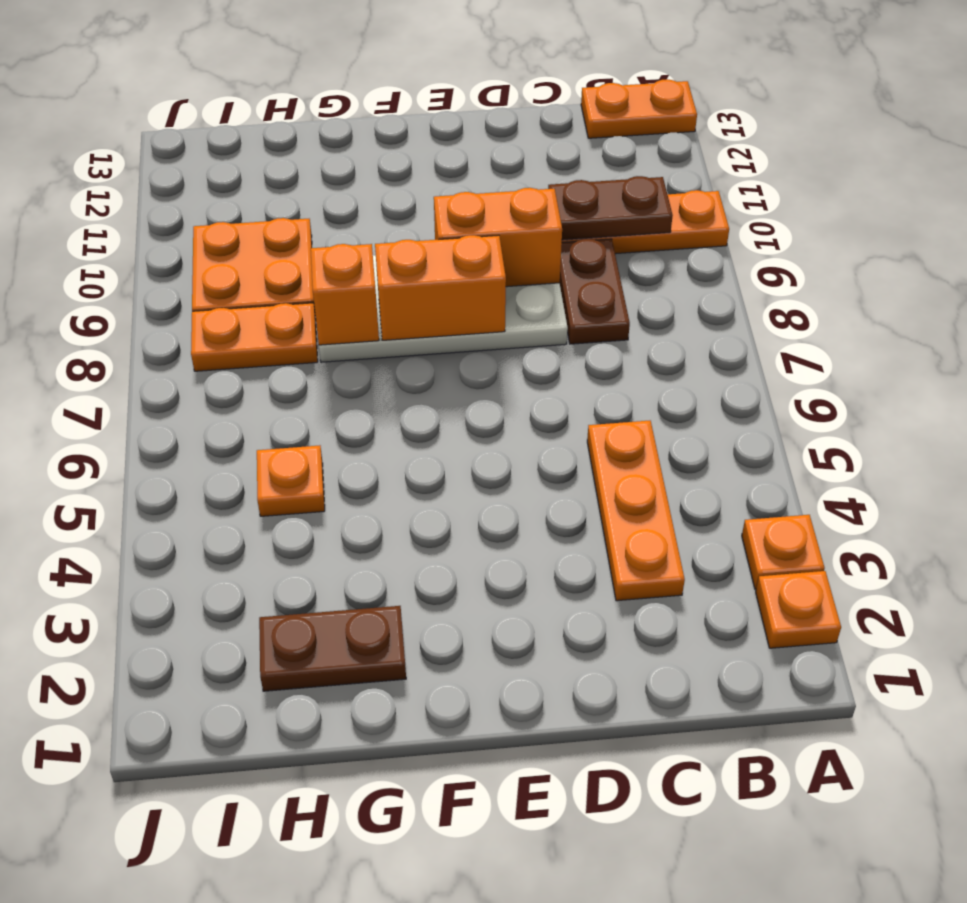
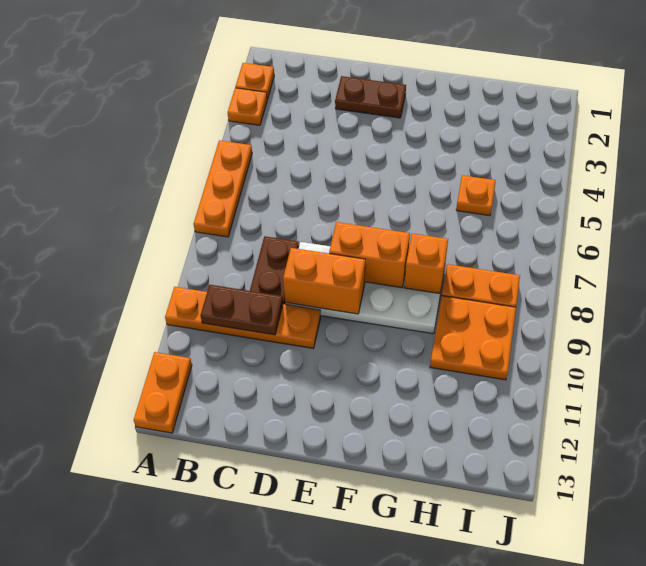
orange 1x2 plate [581,79,697,138] -> orange 1x2 plate turned to [134,352,192,433]
orange 1x3 plate [587,421,685,601] -> orange 1x3 plate moved to [194,140,252,237]
brown 1x2 plate [259,606,406,691] -> brown 1x2 plate moved to [335,76,406,118]

